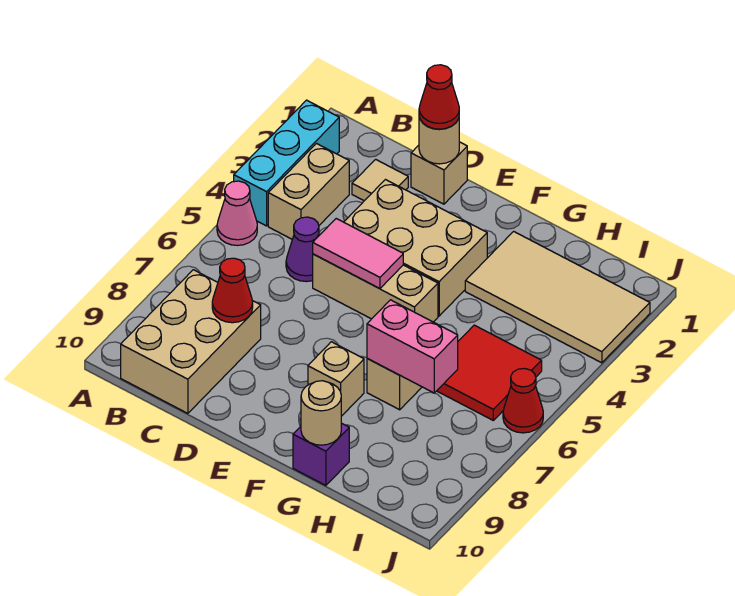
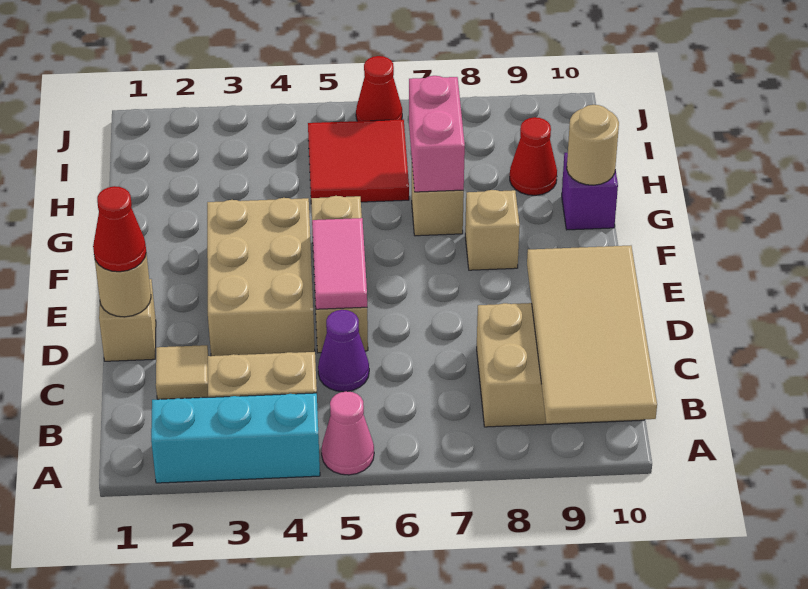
red 1x1 cone [212,258,253,323] -> red 1x1 cone moved to [510,117,557,195]
tan 2x4 tile [465,231,650,363] -> tan 2x4 tile moved to [527,246,657,423]

